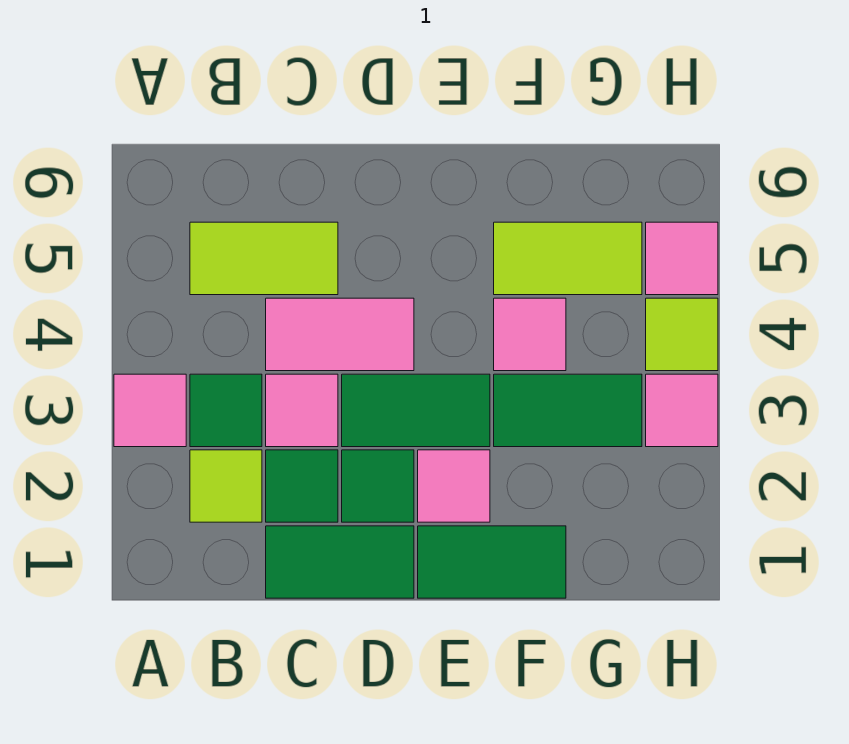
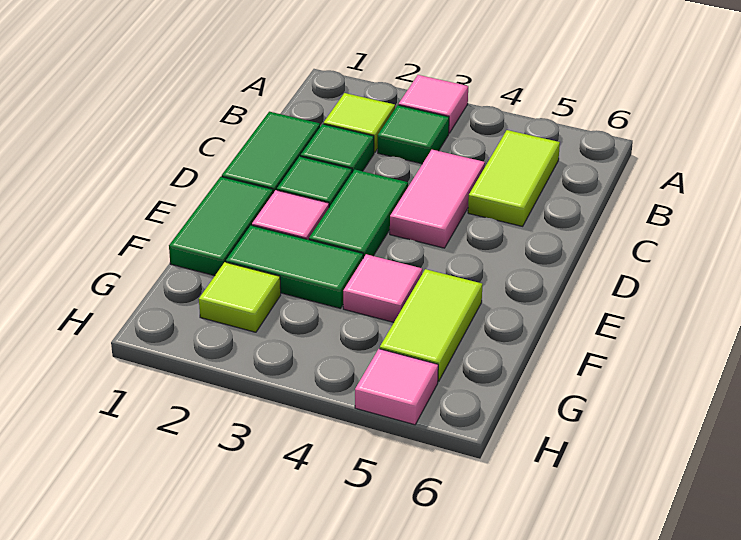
pink 1x1 tile [266,374,338,447] -> none
green 1x2 tile [494,374,642,447] -> green 1x2 tile turned to [226,225,363,309]
pink 1x1 tile [646,374,718,447] -> none
lime 1x1 tile [646,298,718,371] -> lime 1x1 tile moved to [199,262,281,332]

